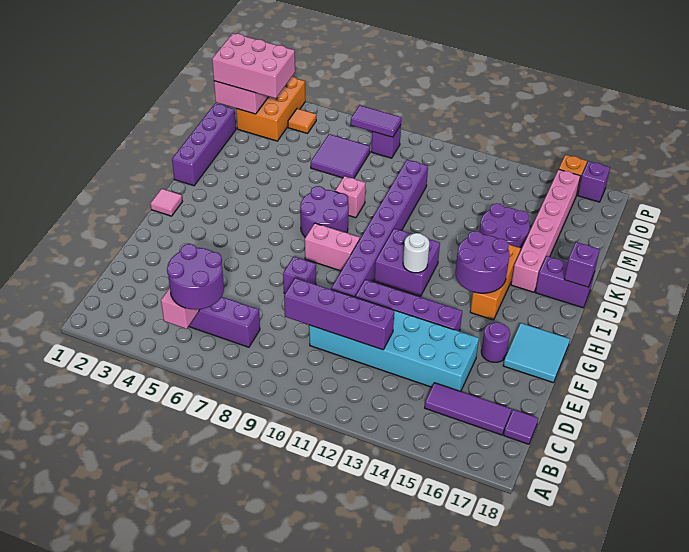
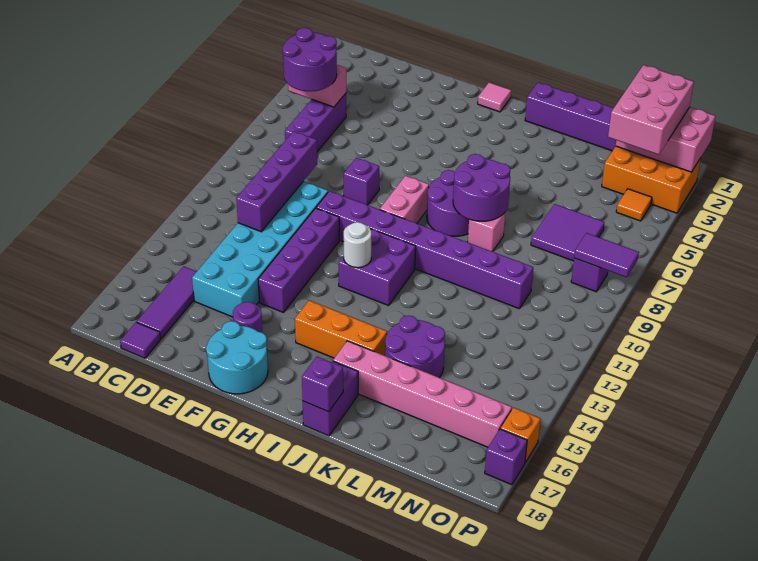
cyan 2x2 tile [503,323,570,383] -> cyan 2x2 round brick [206,321,268,394]
purple 2x2 round brick [455,231,510,293] -> purple 2x2 round brick moved to [453,154,510,221]
purple 1x2 tile [351,105,401,137] -> purple 1x2 tile turned to [574,233,639,277]

